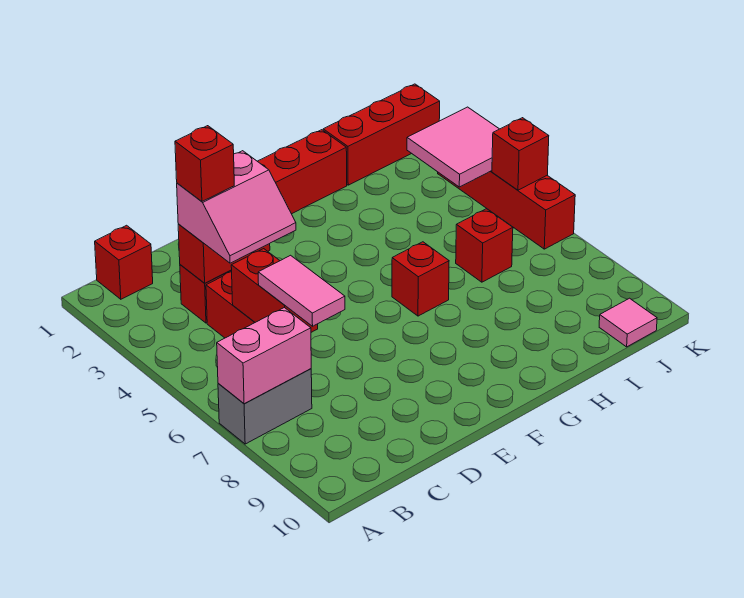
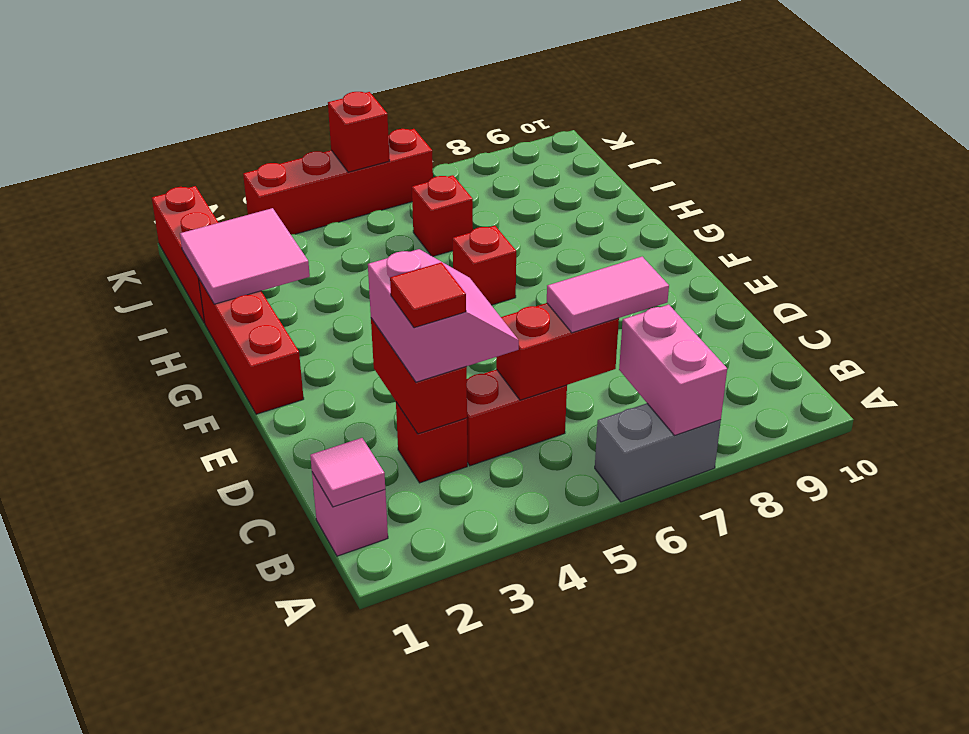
grey 1x2 brick [218,369,312,444] -> grey 1x2 brick turned to [595,403,721,502]
red 1x1 brick [95,225,153,299] -> pink 1x1 brick [312,473,388,556]
red 1x1 brick [175,126,234,201] -> red 1x1 tile [390,262,466,328]
pink 2x2 tile [407,107,499,187] -> pink 2x2 tile moved to [180,208,310,304]
pink 1x1 tile [599,298,657,347] -> pink 1x1 tile moved to [310,438,385,507]

